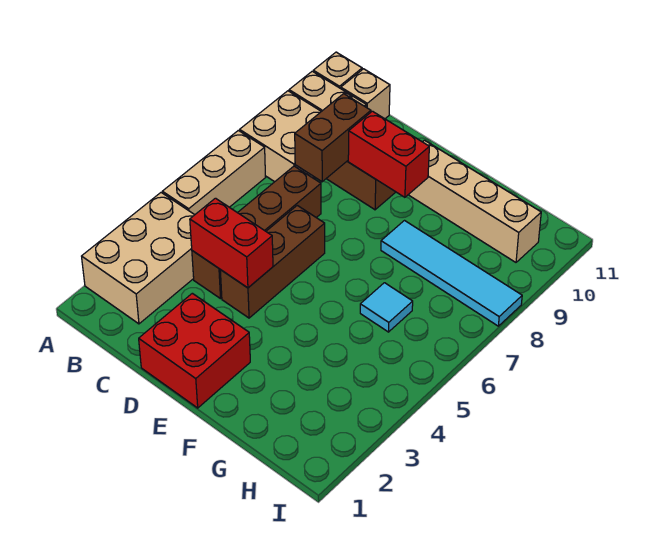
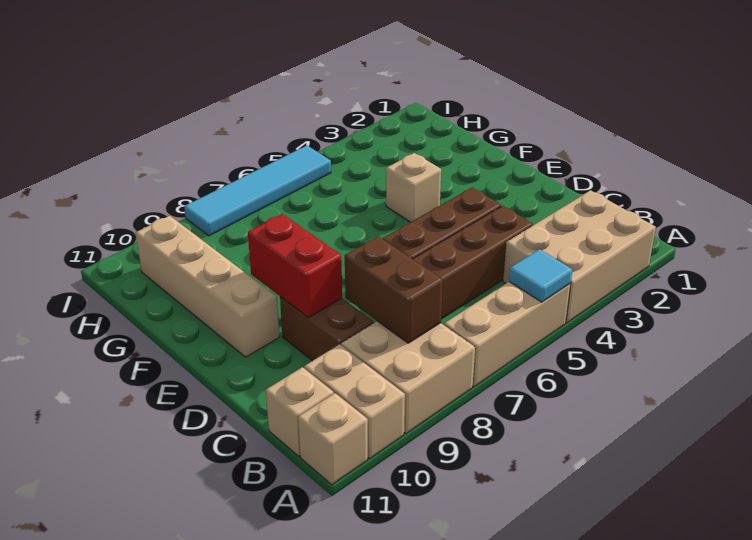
red 1x2 brick [190,198,273,288] -> none
brown 1x2 brick [295,94,371,182] -> brown 1x2 brick turned to [345,236,443,343]
red 2x2 brick [139,293,250,408] -> none
none -> tan 1x1 brick [386,153,441,222]
cyan 1x4 tile [381,221,522,326] -> cyan 1x4 tile turned to [184,146,331,236]
cyan 1x1 tile [360,283,413,332] -> cyan 1x1 tile moved to [509,249,572,302]

